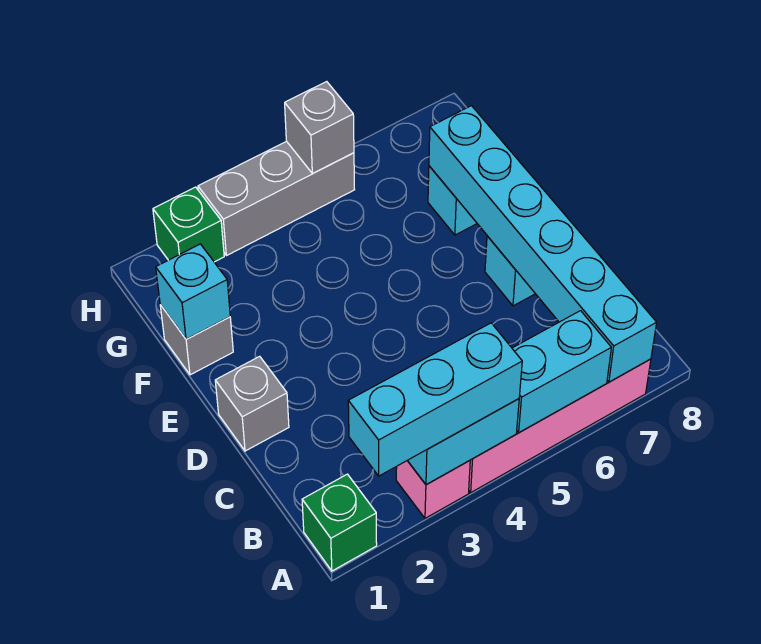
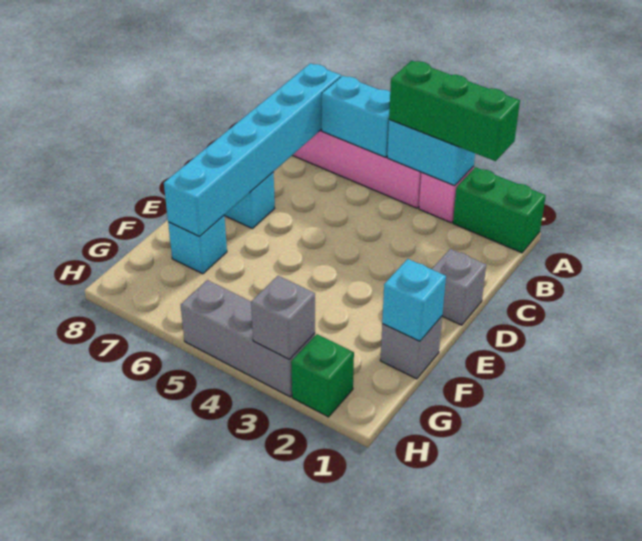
green 1x1 brick [302,474,377,571] -> green 1x2 brick [453,167,546,253]
cyan 1x3 brick [348,323,522,476] -> green 1x3 brick [389,61,520,161]
grey 1x1 brick [285,82,354,173] -> grey 1x1 brick moved to [251,276,315,360]

